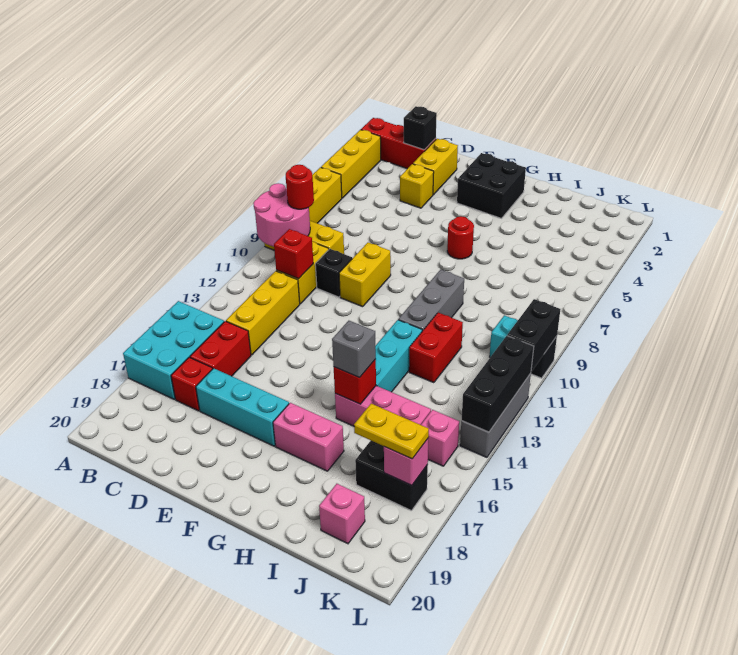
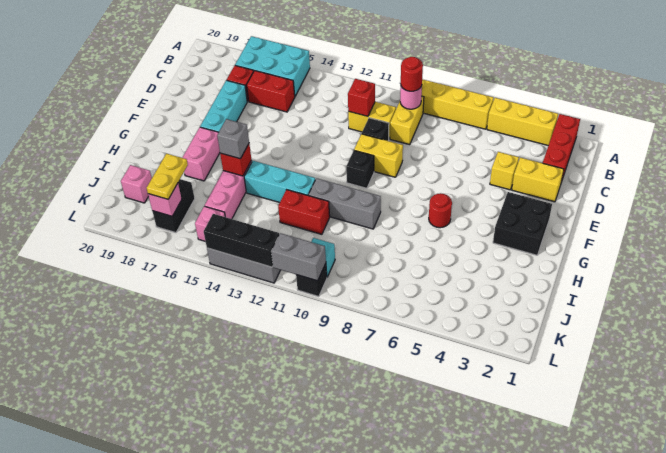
pink 2x2 round brick [253,183,310,246] -> pink 1x1 round brick [400,86,422,109]
black 1x1 brick [404,106,437,150] -> black 1x1 brick moved to [346,150,374,188]
yellow 1x3 brick [226,271,300,355] -> none
black 1x2 brick [507,299,561,371] -> grey 1x2 brick [271,233,326,281]

